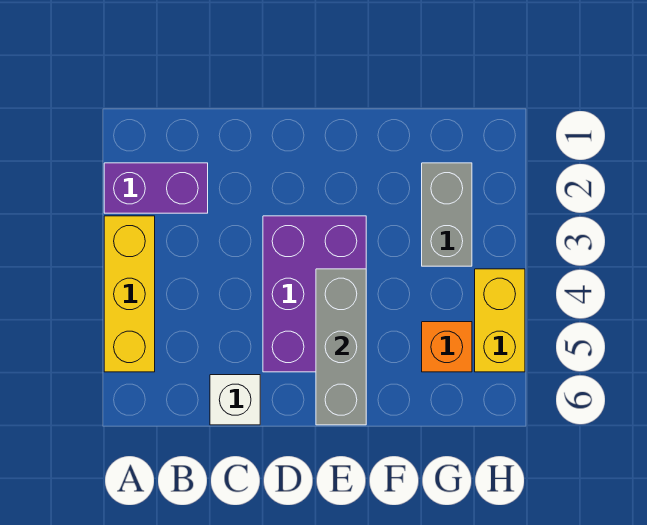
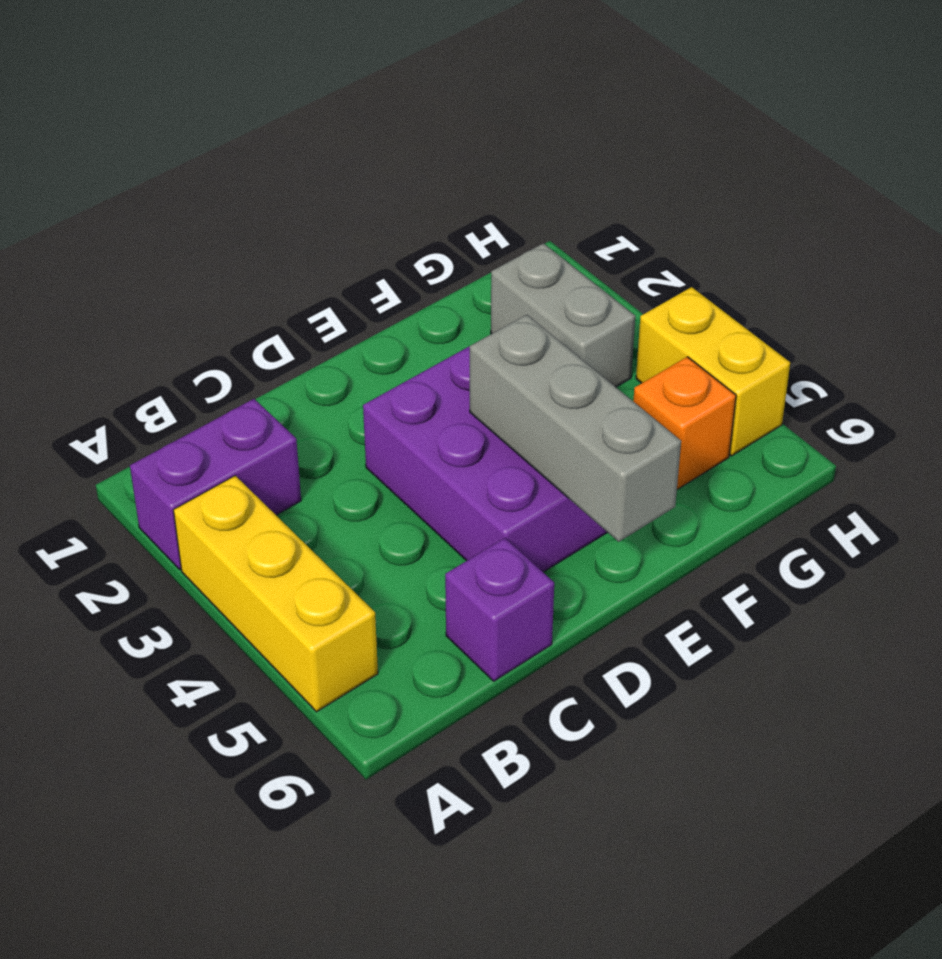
white 1x1 brick [210,375,260,425] -> purple 1x1 brick [445,538,554,681]

